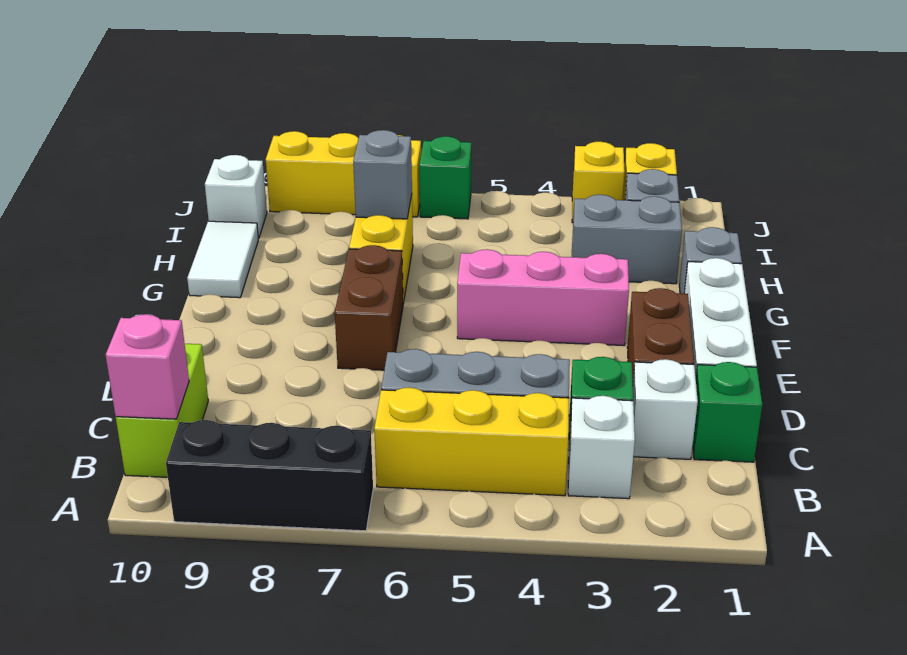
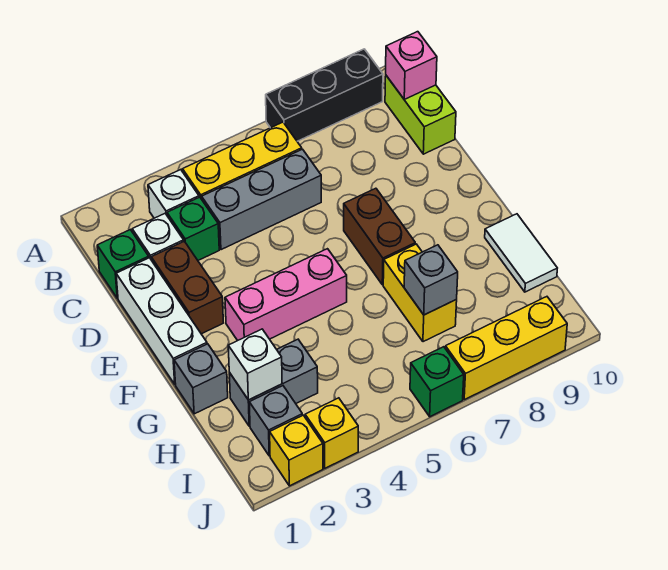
white 1x1 brick [205,155,267,239] -> white 1x1 brick moved to [228,329,282,400]

